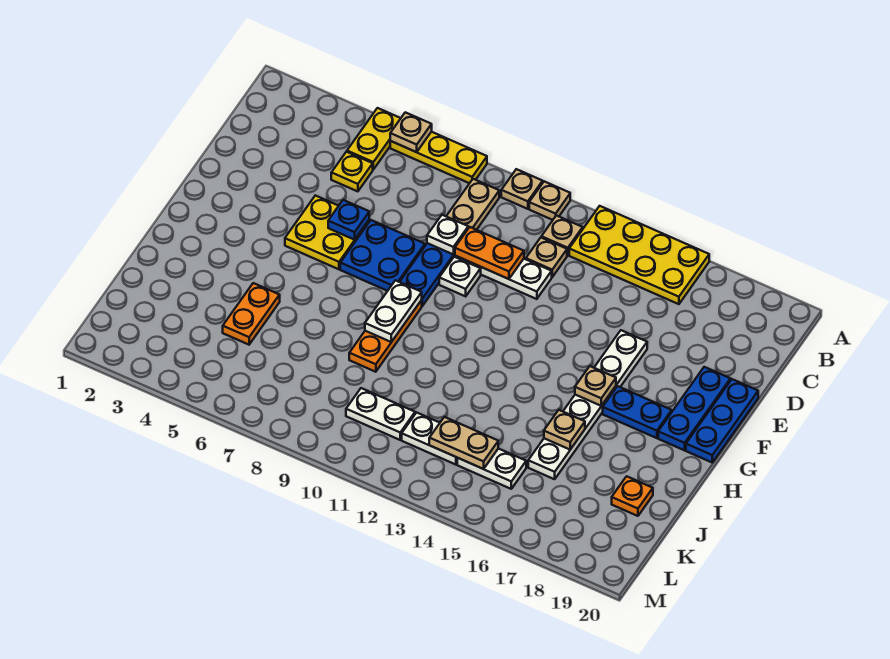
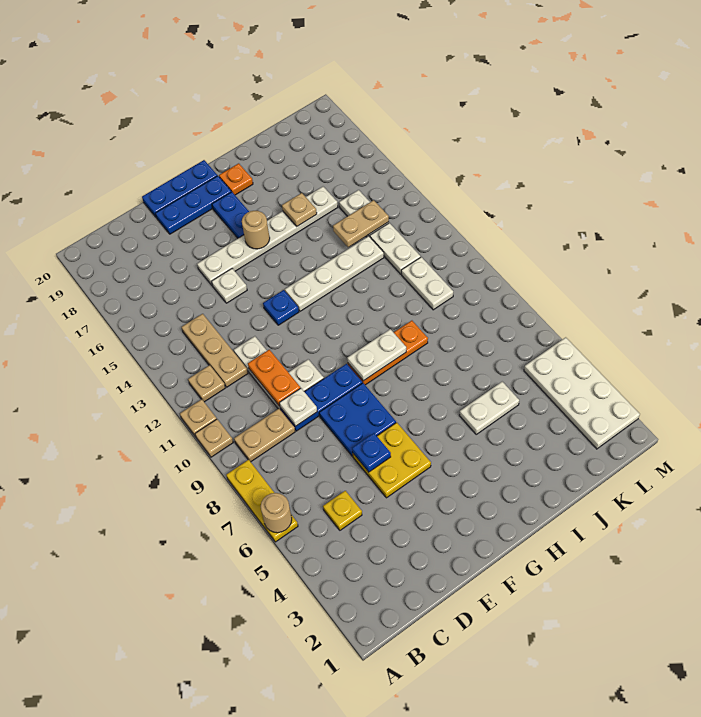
yellow 1x2 plate [347,108,401,169] -> none
tan 1x1 plate [390,112,432,152] -> tan 1x1 round brick [261,493,292,533]
yellow 2x4 plate [569,206,709,304] -> none
tan 1x1 plate [526,238,567,277] -> tan 1x3 plate [182,314,248,387]
none -> white 1x1 plate [212,269,247,303]
none -> blue 1x1 plate [263,290,299,325]
none -> white 1x4 plate [285,236,384,311]
tan 1x1 plate [575,366,616,406] -> tan 1x1 round brick [242,211,270,249]
orange 1x2 plate [223,283,280,345] -> white 1x2 plate [459,382,519,434]
orange 1x1 plate [612,476,653,516] -> orange 1x1 plate moved to [219,163,253,195]
tan 1x2 plate [429,417,498,469] -> tan 1x2 plate turned to [333,200,389,247]
none -> white 2x4 plate [524,337,640,449]

